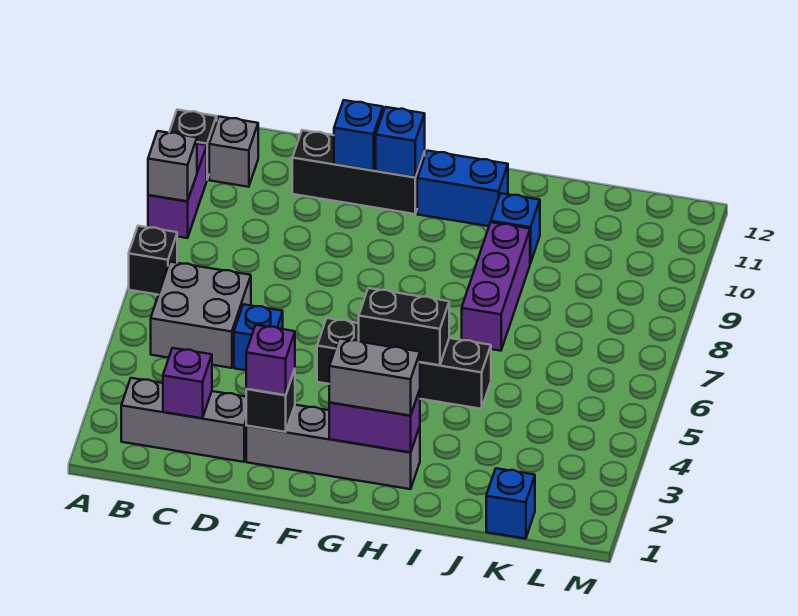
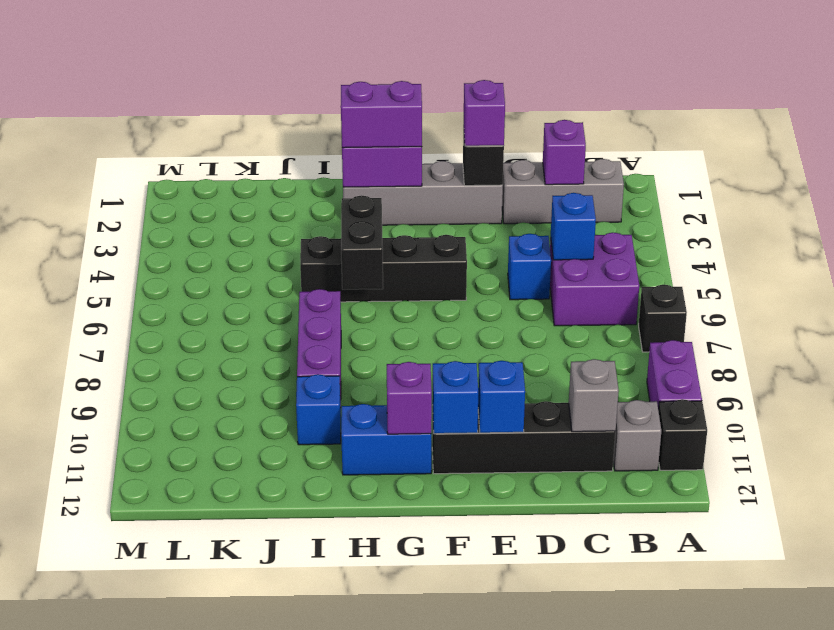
grey 1x1 brick [148,131,197,201] -> grey 1x1 brick moved to [569,359,619,432]
grey 2x2 brick [151,262,251,368] -> purple 2x2 brick [550,233,639,326]
black 1x3 brick [292,130,425,214] -> black 1x4 brick [432,401,616,474]
grey 1x2 brick [329,338,420,416] -> purple 1x2 brick [341,81,422,148]
black 1x2 brick [359,288,449,365] -> black 1x2 brick turned to [341,195,383,289]
none -> purple 1x1 brick [387,362,432,434]
blue 1x1 brick [486,468,535,539] -> blue 1x1 brick moved to [551,193,596,260]

